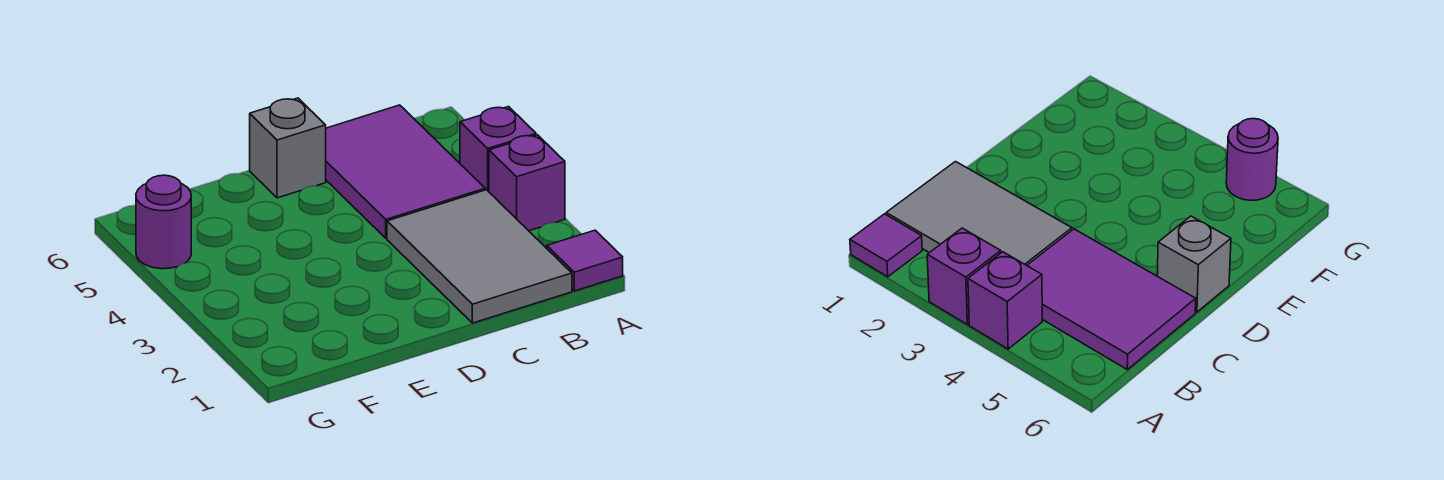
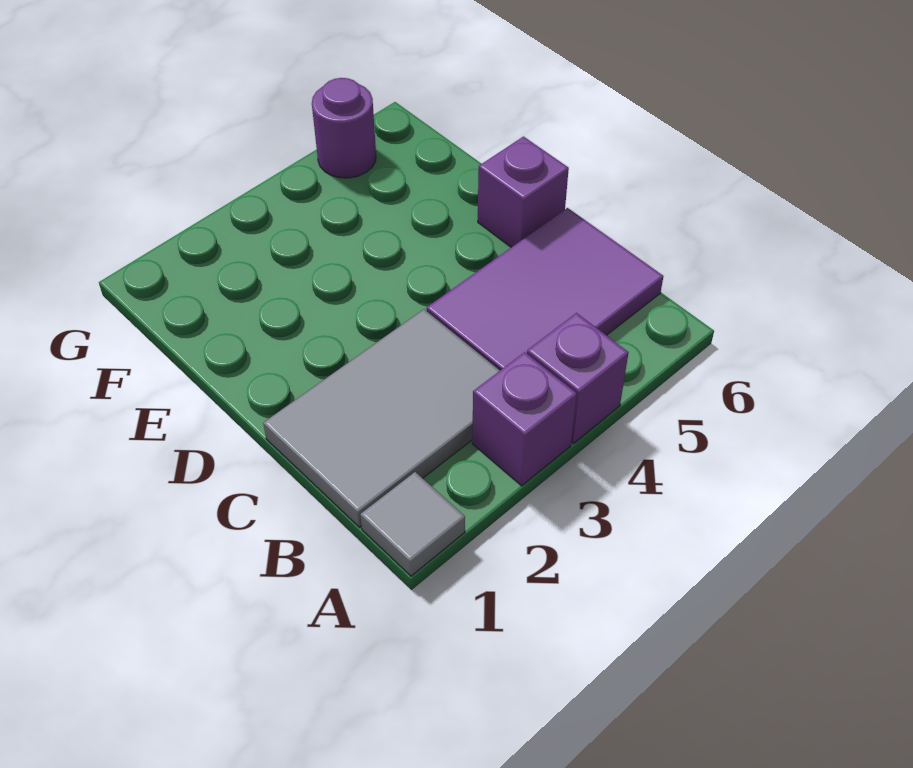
purple 1x1 tile [547,230,623,291] -> grey 1x1 tile [360,472,465,576]
grey 1x1 brick [250,98,326,198] -> purple 1x1 brick [478,137,569,247]

